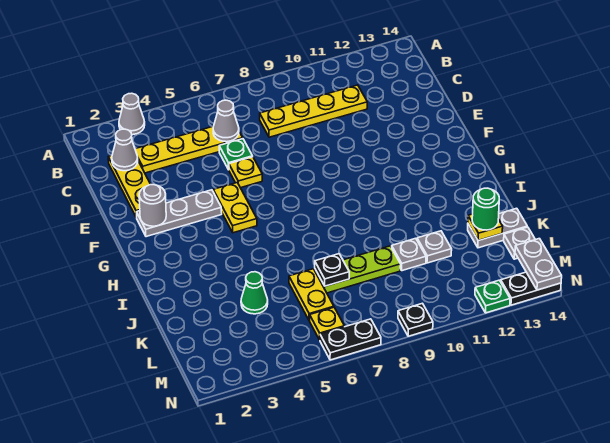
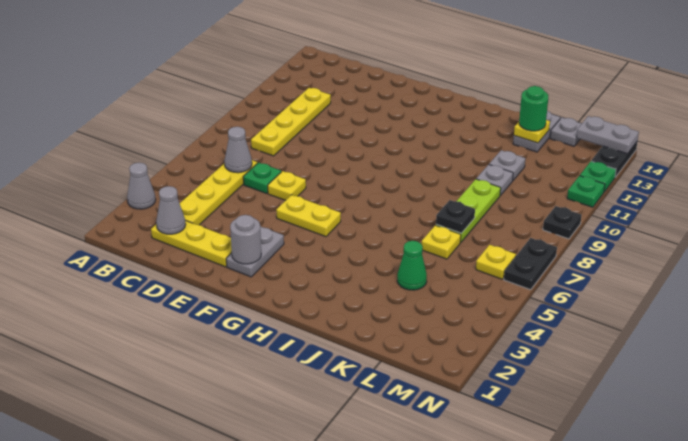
grey 1x3 plate [137,190,222,237] -> grey 1x2 plate [226,226,284,277]
yellow 1x2 plate [289,269,334,321] -> yellow 1x1 plate [422,225,461,259]
none -> green 1x1 plate [567,176,605,207]

